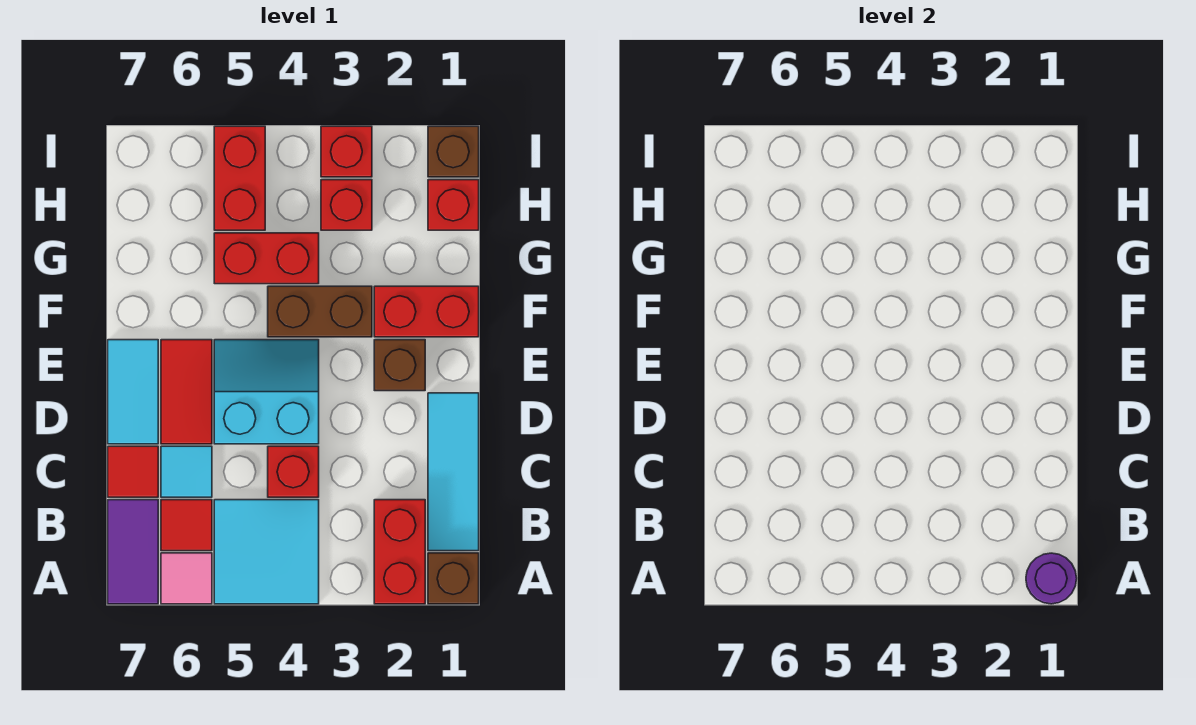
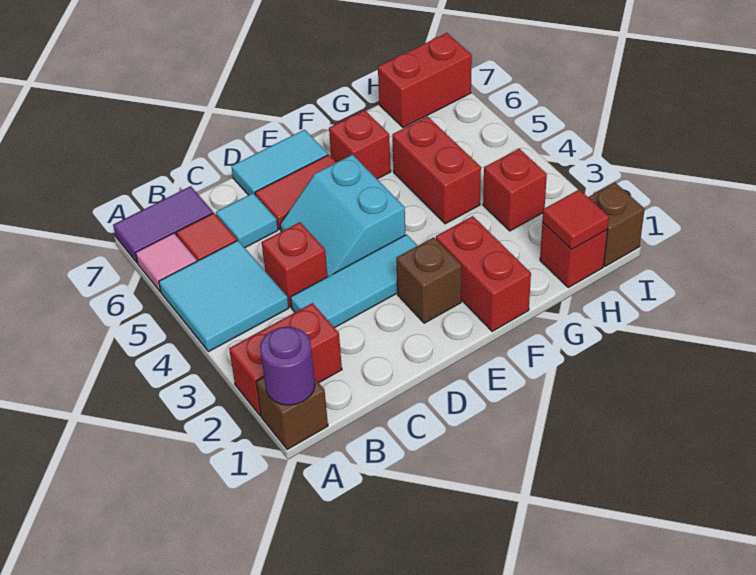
cyan 1x3 tile [428,393,479,551] -> cyan 1x3 tile moved to [291,234,418,328]
red 1x1 tile [108,446,158,497] -> red 1x1 tile moved to [542,189,609,249]
cyan 2x2 slope [214,340,319,444] -> cyan 2x2 slope turned to [280,155,405,276]
brown 1x2 brick [268,286,372,337] -> none
red 1x2 brick [214,126,265,230] -> red 1x2 brick moved to [378,33,472,128]
red 1x1 brick [321,126,372,177] -> red 1x1 brick moved to [329,110,391,179]

